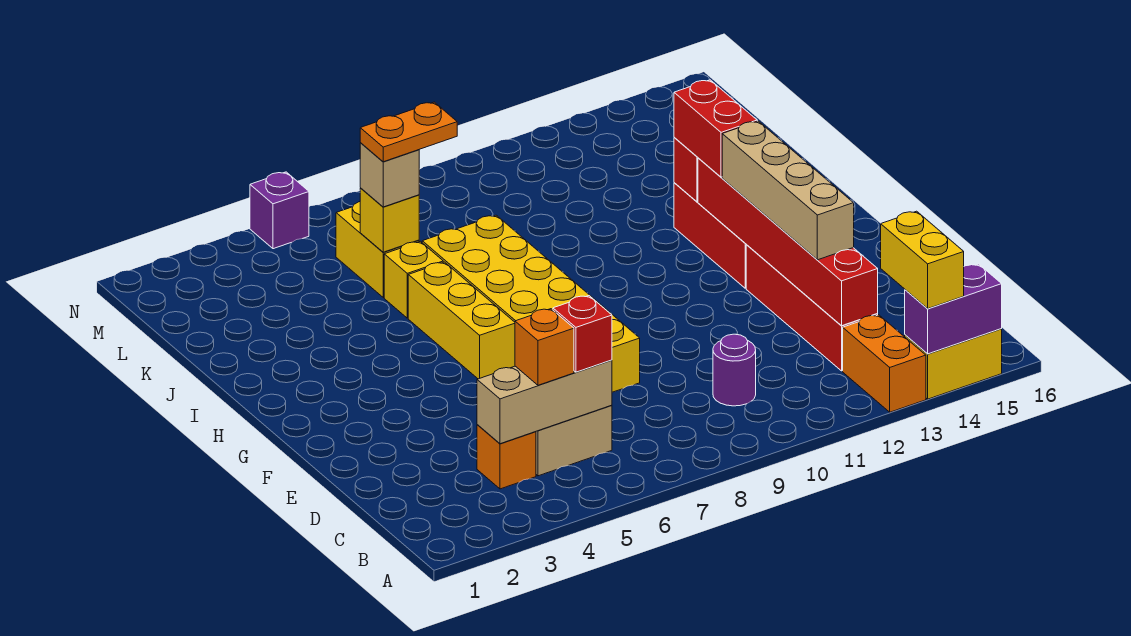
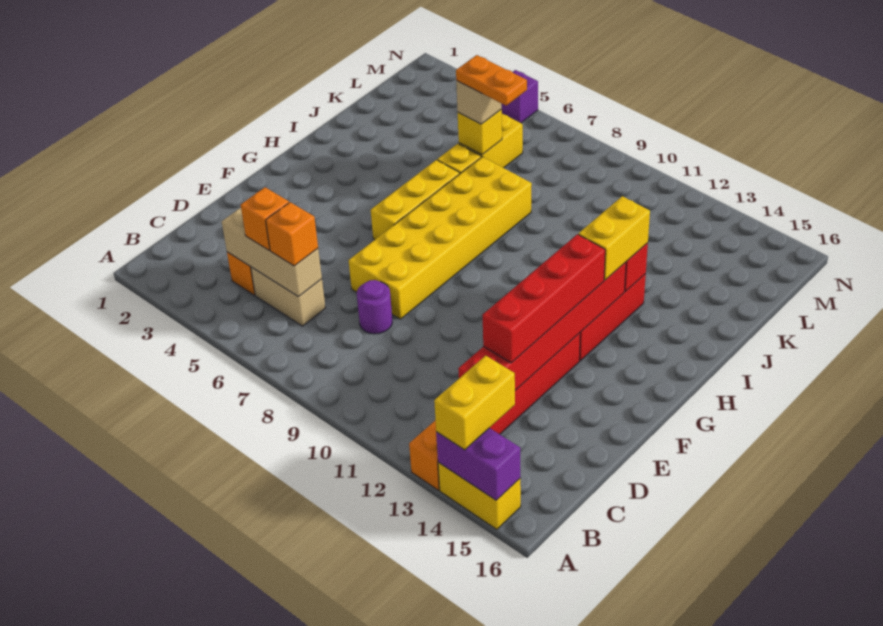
red 1x1 brick [553,296,612,372] -> orange 1x1 brick [266,202,318,266]
purple 1x1 round brick [713,334,756,406] -> purple 1x1 round brick moved to [357,280,392,334]
tan 1x4 brick [722,121,854,260] -> red 1x4 brick [483,234,605,363]
red 1x2 brick [674,80,757,177] -> yellow 1x2 brick [578,196,650,280]

